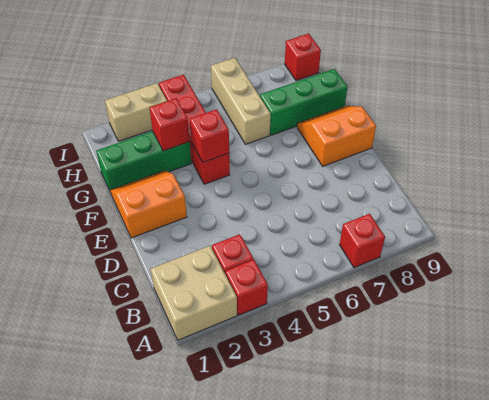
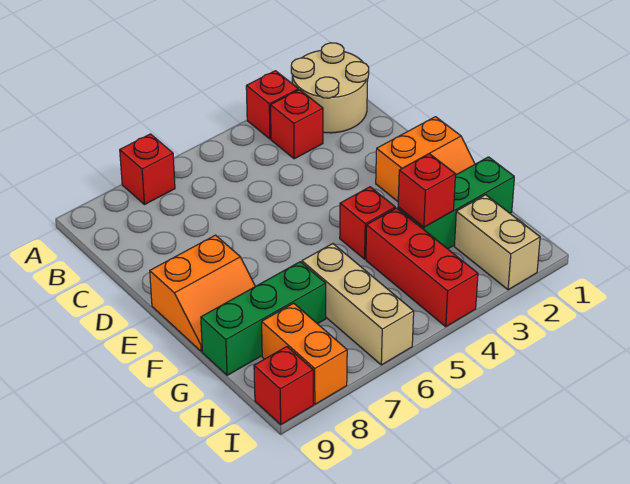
tan 2x2 brick [151,246,237,340] -> tan 2x2 round brick [291,43,369,133]
red 1x1 brick [190,109,229,162] -> none
none -> orange 1x2 brick [262,303,347,404]
tan 1x2 brick [105,83,167,141] -> tan 1x2 brick turned to [454,195,540,290]

